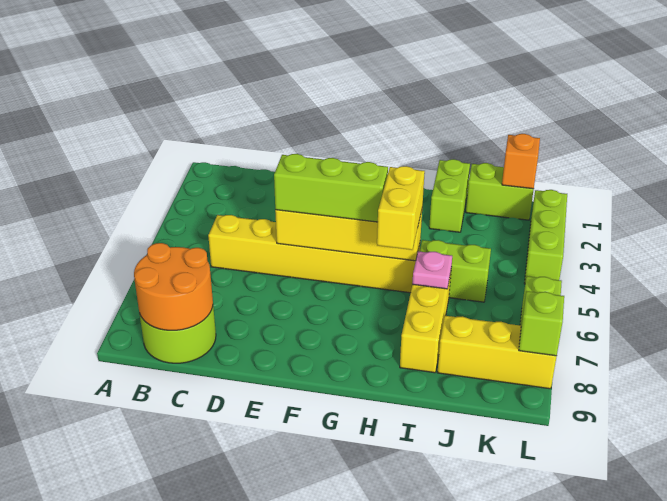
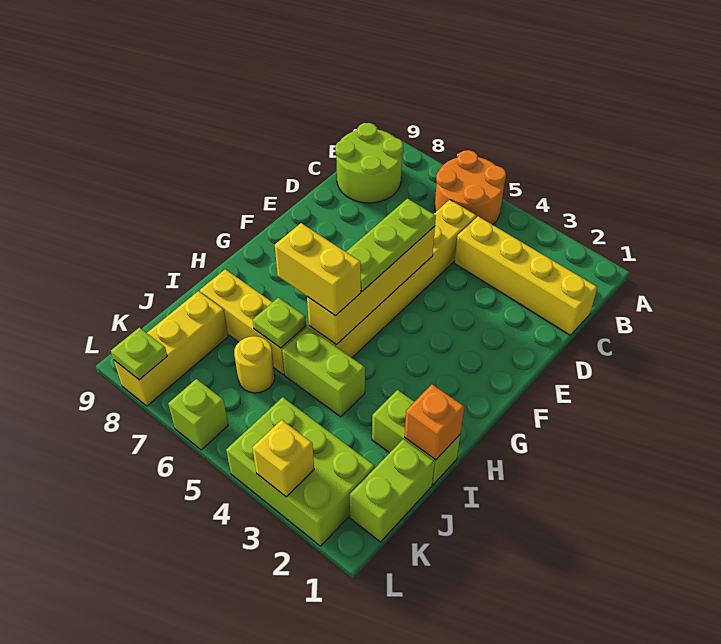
orange 2x2 round brick [134,243,213,330] -> orange 2x2 round brick moved to [435,150,506,225]
none -> yellow 1x4 brick [454,217,597,335]
lime 1x3 brick [274,154,388,222] -> lime 1x3 plate [346,199,436,291]
lime 1x2 brick [420,240,491,302] -> lime 1x2 brick turned to [282,327,365,417]
pink 1x1 plate [412,251,452,289] -> lime 1x1 plate [253,298,306,348]
none -> yellow 1x1 round brick [234,336,275,393]
orange 1x1 brick [502,134,540,189] -> orange 1x1 brick moved to [405,385,464,460]
lime 1x3 brick [524,190,567,284] -> lime 2x3 brick [226,397,375,546]
none -> yellow 1x1 brick [252,420,314,497]
lime 1x1 brick [519,291,564,356] -> lime 1x1 plate [111,328,167,380]

